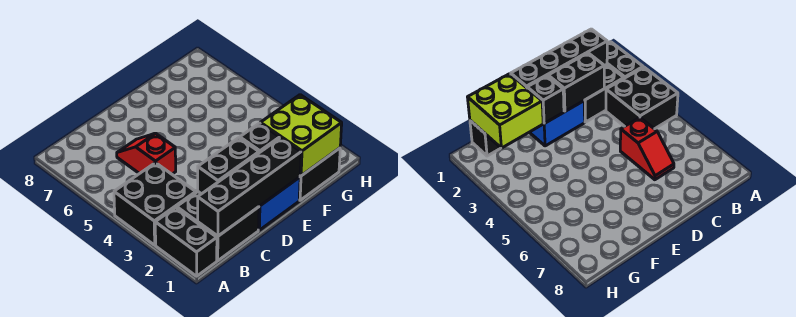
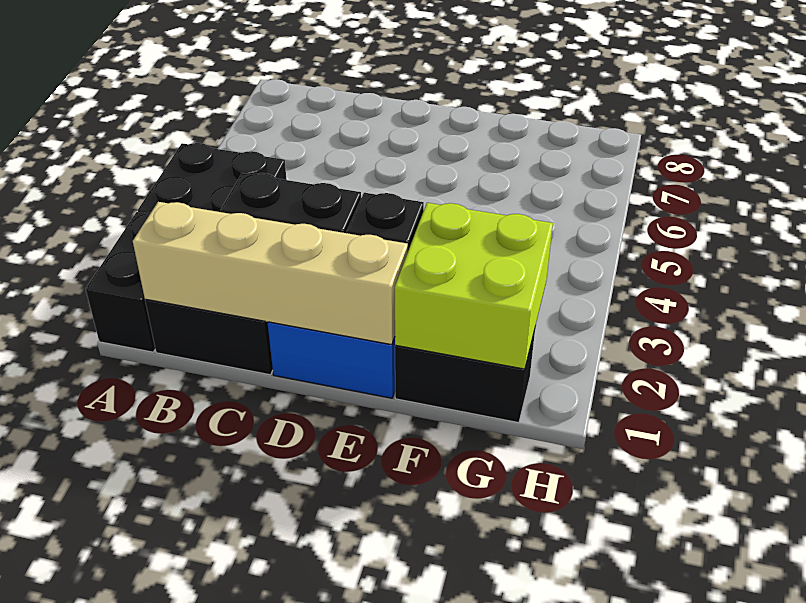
black 1x4 brick [198,138,301,236] -> tan 1x4 brick [133,202,408,345]
red 1x2 slope [117,133,176,174] -> none

